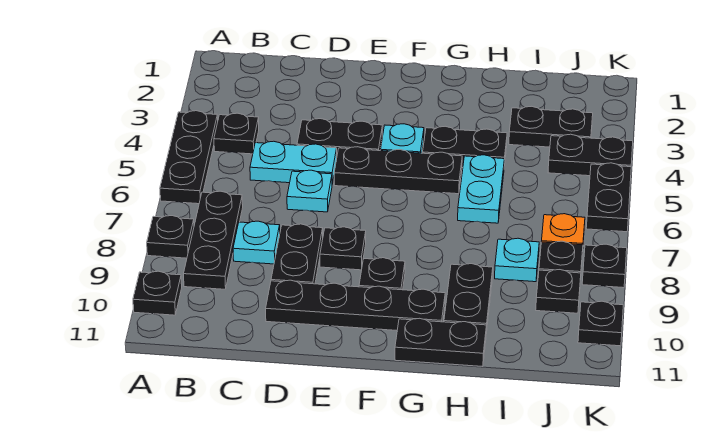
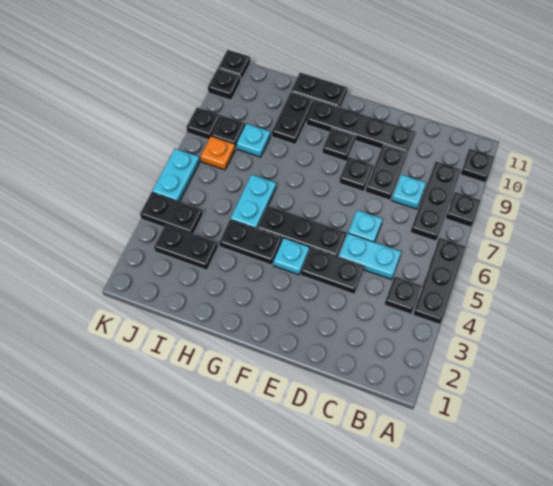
black 1x1 plate [536,270,581,313] -> black 1x1 plate moved to [218,50,250,81]
black 1x2 plate [586,163,631,232] -> cyan 1x2 plate [152,149,199,201]

